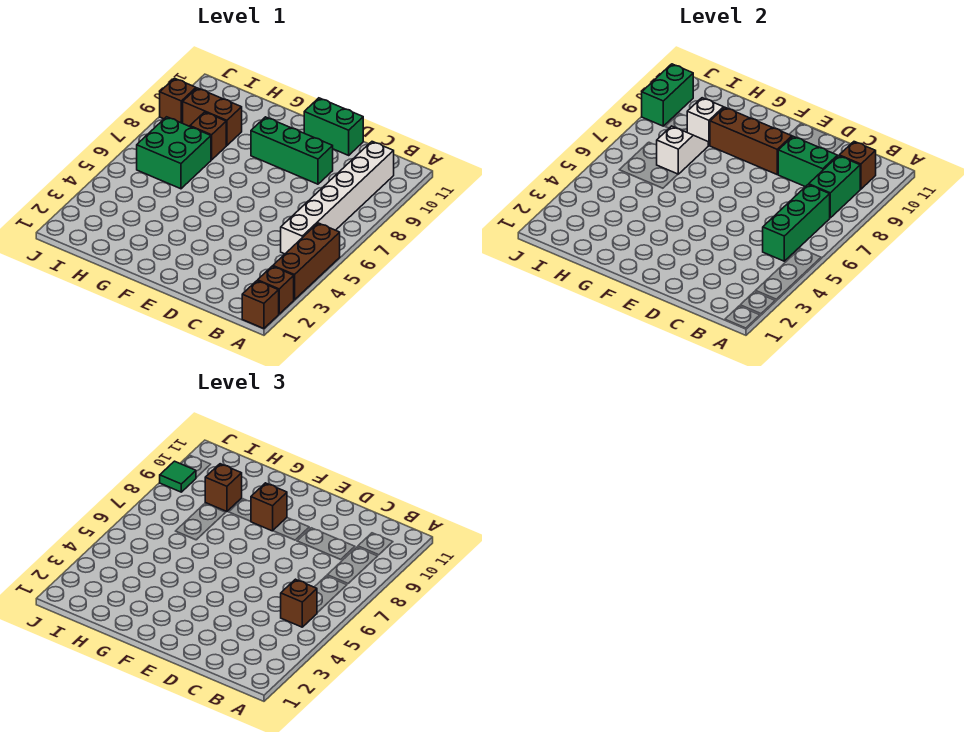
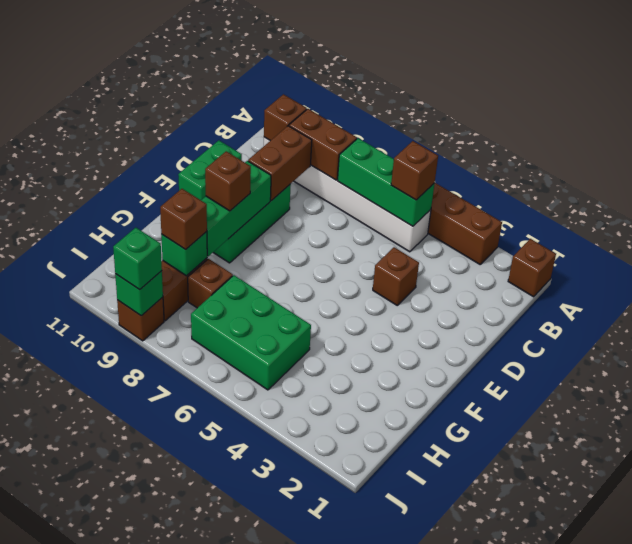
brown 1x1 brick [258,266,294,314] -> brown 1x1 brick moved to [373,247,419,305]
green 1x2 brick [809,156,860,218] -> brown 1x2 brick [289,109,357,180]
green 1x2 brick [778,136,837,187] -> brown 1x2 brick [248,126,312,201]
brown 1x3 brick [710,107,792,174] -> green 1x3 brick [201,161,271,256]
green 2x2 brick [137,117,211,189] -> green 2x3 brick [191,275,311,390]
white 1x2 slope [657,126,708,174] -> none
white 1x1 brick [687,98,724,146] -> green 1x1 brick [161,232,207,276]
green 1x2 brick [642,64,693,126] -> green 1x1 brick [115,271,163,316]
green 1x1 tile [160,461,196,492] -> green 1x1 brick [113,228,162,290]

